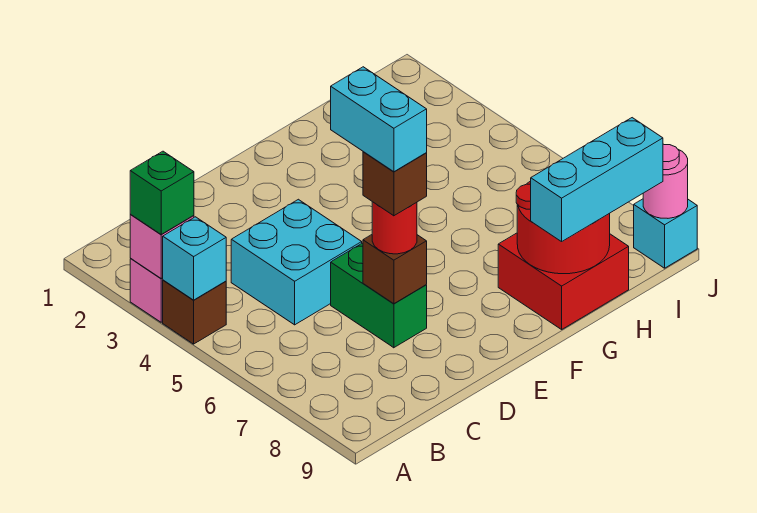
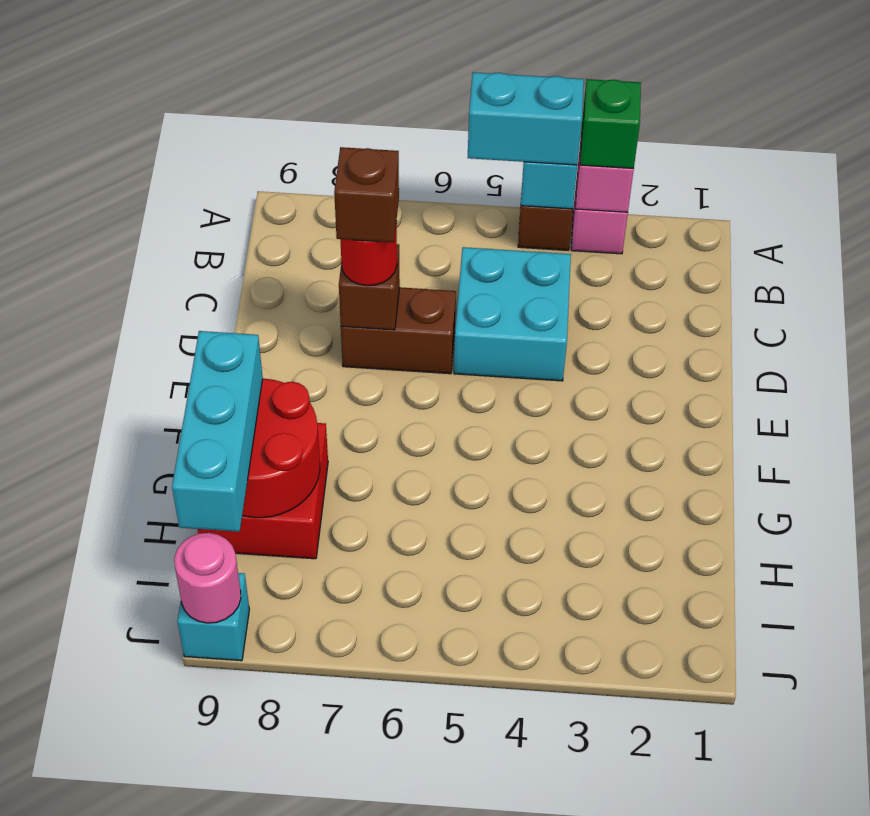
green 1x2 brick [331,243,427,348] -> brown 1x2 brick [341,287,456,374]
cyan 1x2 brick [331,67,427,172] -> cyan 1x2 brick moved to [468,72,584,165]

